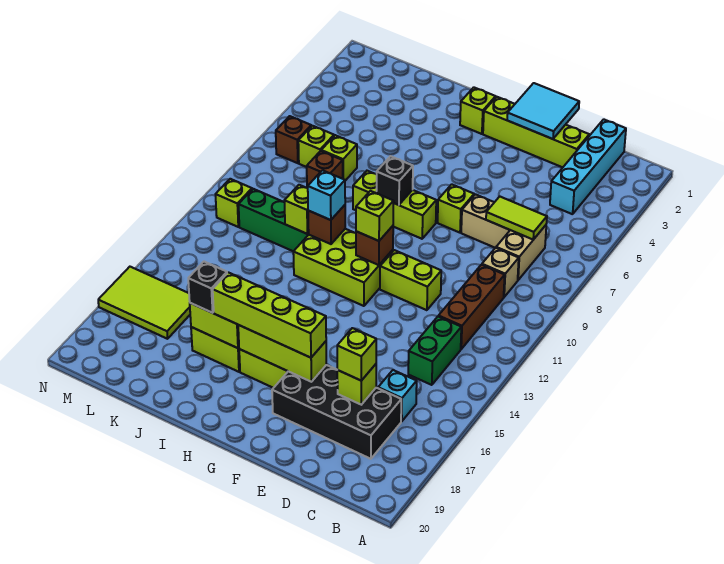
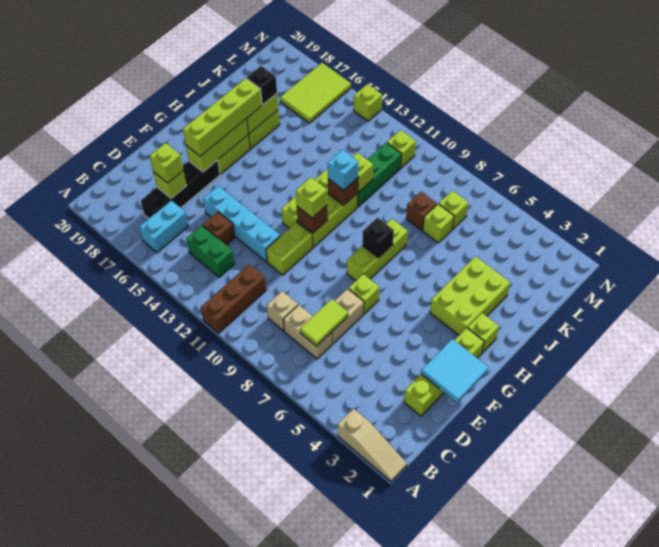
none -> tan 1x3 slope [337,409,407,482]
cyan 1x4 brick [550,119,626,214] -> cyan 1x4 brick moved to [203,186,280,262]
brown 1x3 brick [438,265,505,349] -> brown 1x3 brick turned to [201,264,266,333]
cyan 1x1 brick [378,370,417,421] -> cyan 1x2 brick [139,200,188,253]
black 2x4 brick [272,365,401,459] -> black 1x4 brick [141,160,220,219]
none -> lime 2x3 brick [430,256,510,335]
brown 1x1 brick [276,116,311,163] -> brown 1x1 brick moved to [203,212,235,245]
none -> lime 1x1 brick [354,84,382,121]

